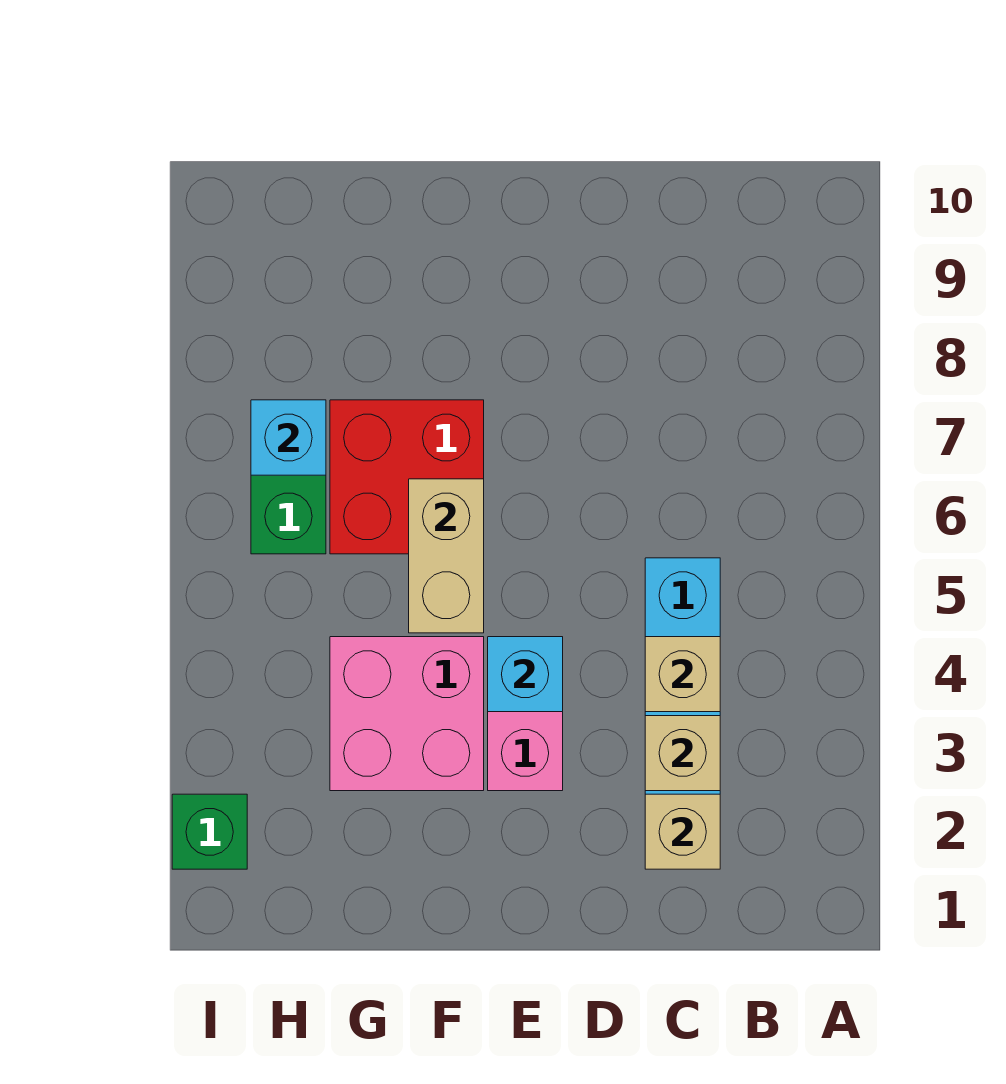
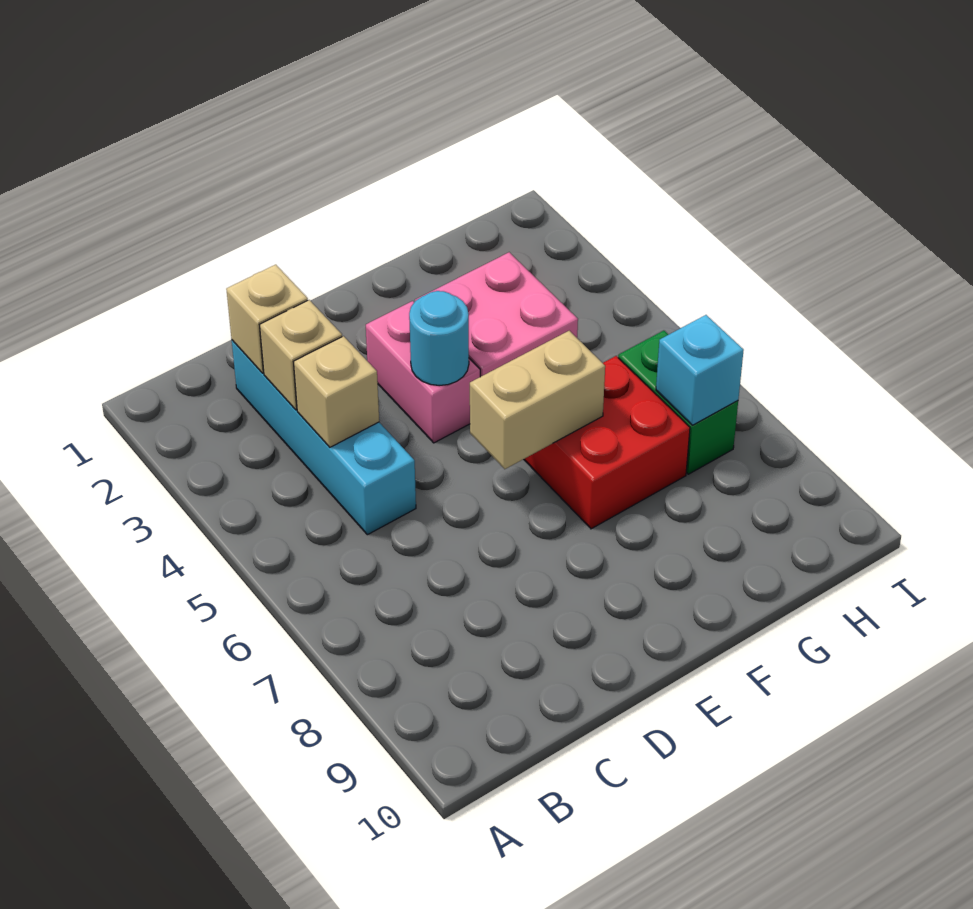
cyan 1x1 brick [488,637,563,712] -> cyan 1x1 round brick [409,291,469,386]
tan 1x2 brick [409,479,484,633] -> tan 1x2 brick turned to [470,331,605,469]
green 1x1 brick [172,794,247,869] -> none

